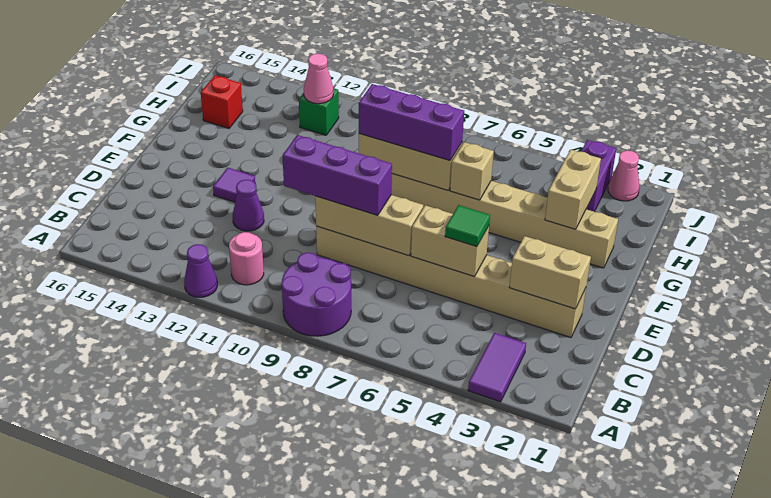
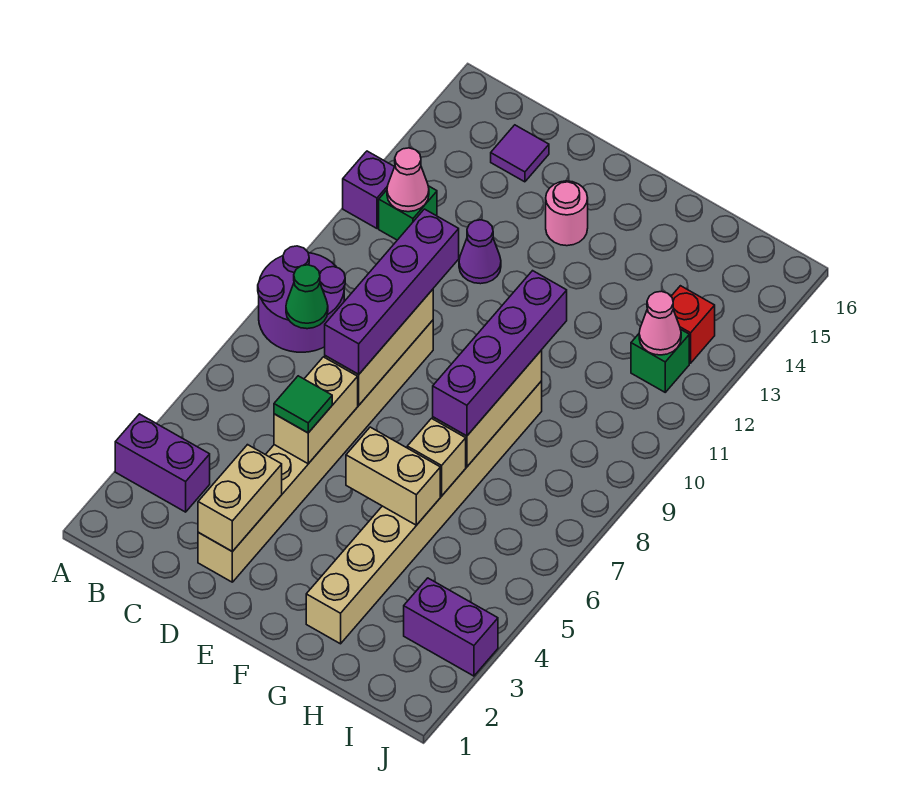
purple 1x2 tile [468,333,526,402] -> purple 1x2 brick [115,414,210,512]
purple 1x1 cone [184,244,217,297] -> purple 1x1 brick [343,151,394,228]
none -> green 1x1 cone [286,265,328,329]
pink 1x1 round brick [229,232,264,285] -> pink 1x1 round brick moved to [546,181,588,246]
none -> green 1x1 brick [379,186,437,240]
purple 1x3 brick [283,135,392,215] -> purple 1x4 brick [325,209,459,374]
purple 1x1 tile [213,168,255,202] -> purple 1x1 tile moved to [491,125,549,182]
tan 1x2 brick [545,150,601,229] -> tan 1x2 brick moved to [346,427,440,525]
purple 1x3 brick [359,84,464,161] -> purple 1x4 brick [433,271,567,436]
red 1x1 brick [201,76,243,128] -> red 1x1 brick moved to [671,286,715,363]
pink 1x1 cone [608,151,639,201] -> pink 1x1 cone moved to [387,148,429,212]

